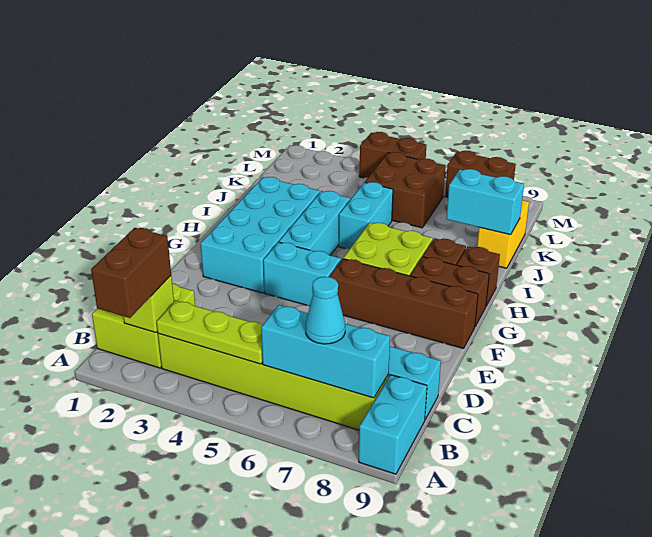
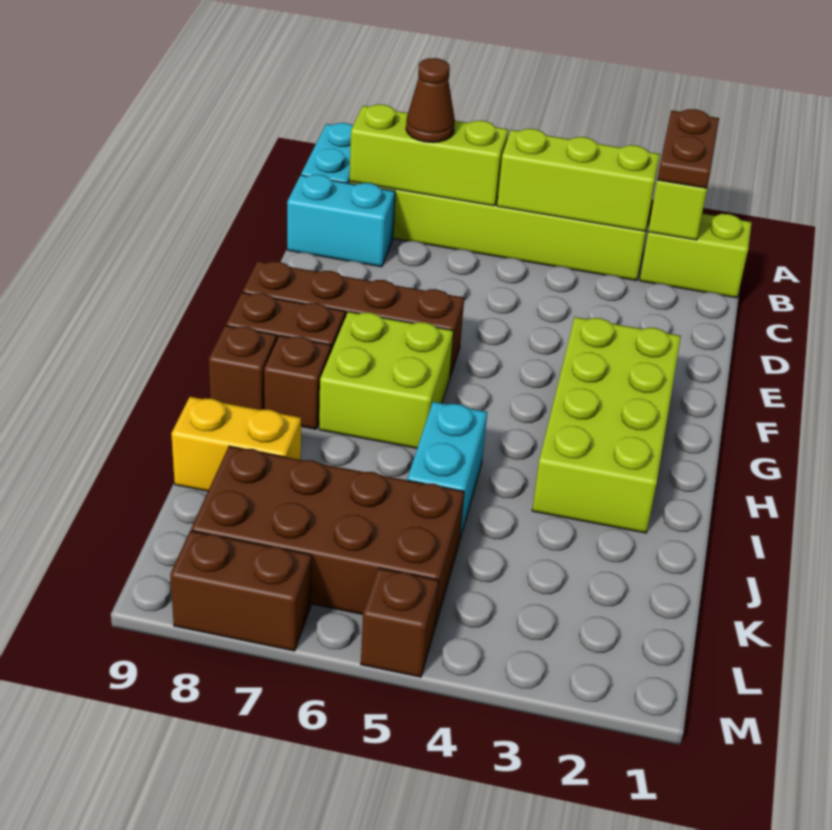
brown 1x2 brick [91,228,171,318] -> brown 1x2 plate [657,109,719,188]
lime 2x2 brick [92,284,195,368] -> lime 1x2 brick [640,214,752,298]
lime 1x3 plate [156,300,263,364] -> lime 1x3 brick [497,129,660,231]
cyan 1x3 brick [261,305,390,398] -> lime 1x3 brick [350,104,508,206]
cyan 1x1 cone [305,277,345,344] -> brown 1x1 cone [406,58,455,143]
cyan 2x4 brick [201,177,320,293] -> lime 2x4 brick [532,317,681,533]
cyan 1x2 brick [263,242,341,306] -> none
cyan 1x3 brick [279,191,350,255] -> none
cyan 1x2 brick [446,169,524,235] -> none
yellow 1x2 brick [477,200,529,268] -> yellow 1x2 brick turned to [171,397,301,491]
brown 2x2 brick [365,152,445,228] -> brown 2x4 brick [191,446,464,629]
brown 1x2 brick [359,132,426,178] -> brown 1x1 brick [361,568,439,677]

